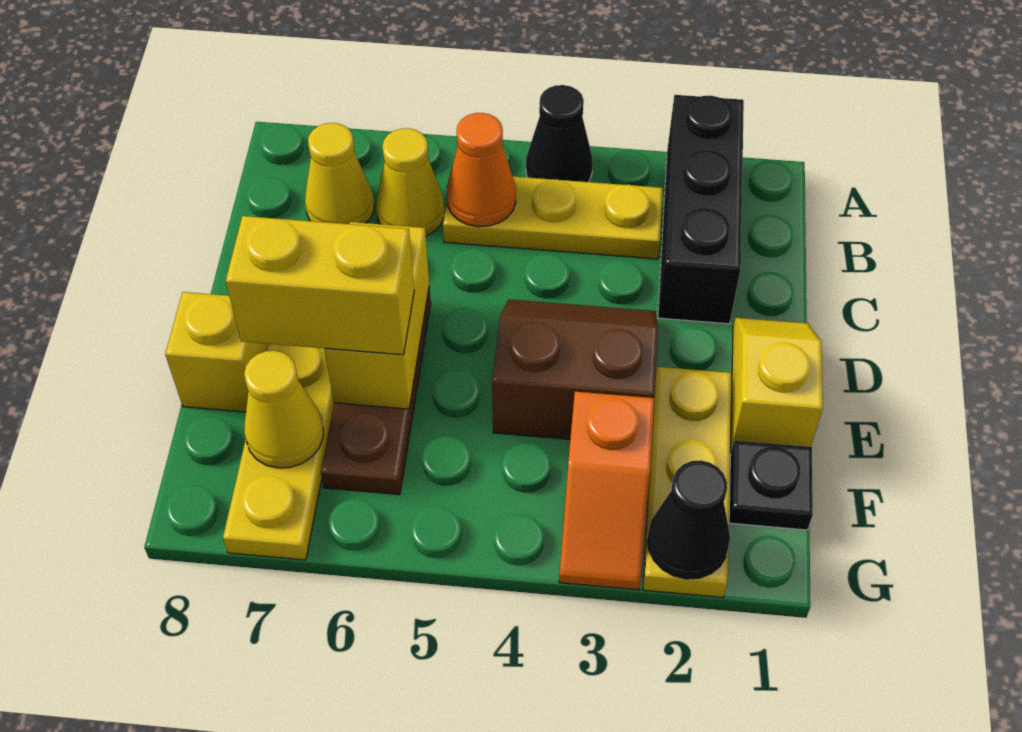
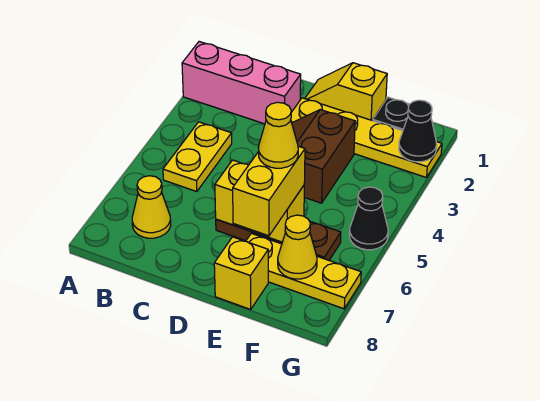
black 1x3 brick [658,95,744,324] -> pink 1x3 brick [182,42,301,124]
black 1x1 cone [526,85,593,182] -> black 1x1 cone moved to [350,187,388,250]
yellow 1x3 plate [443,176,663,259] -> yellow 1x2 plate [163,122,232,192]
orange 1x1 cone [447,113,516,227] -> none
yellow 1x1 cone [376,128,445,236] -> yellow 1x1 cone moved to [258,102,298,168]
yellow 1x3 plate [643,367,732,597] -> yellow 1x4 plate [291,98,442,178]
orange 1x2 slope [559,392,654,590] -> none

